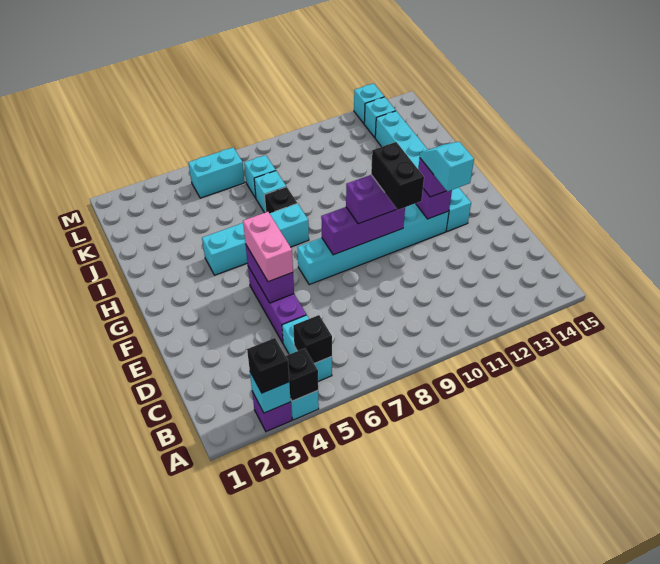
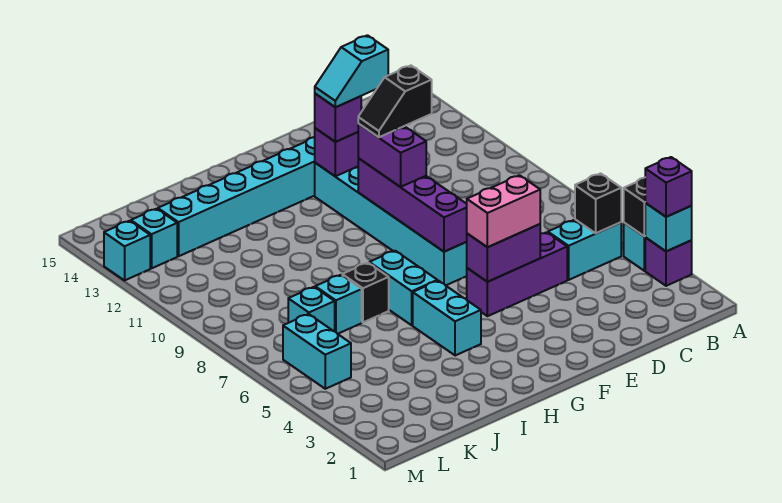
black 1x1 brick [247,338,289,393] -> purple 1x1 brick [645,157,692,217]
black 1x2 brick [371,142,424,210] -> black 1x2 slope [358,66,432,137]
purple 1x3 brick [321,207,405,255] -> purple 1x4 brick [358,158,467,252]

